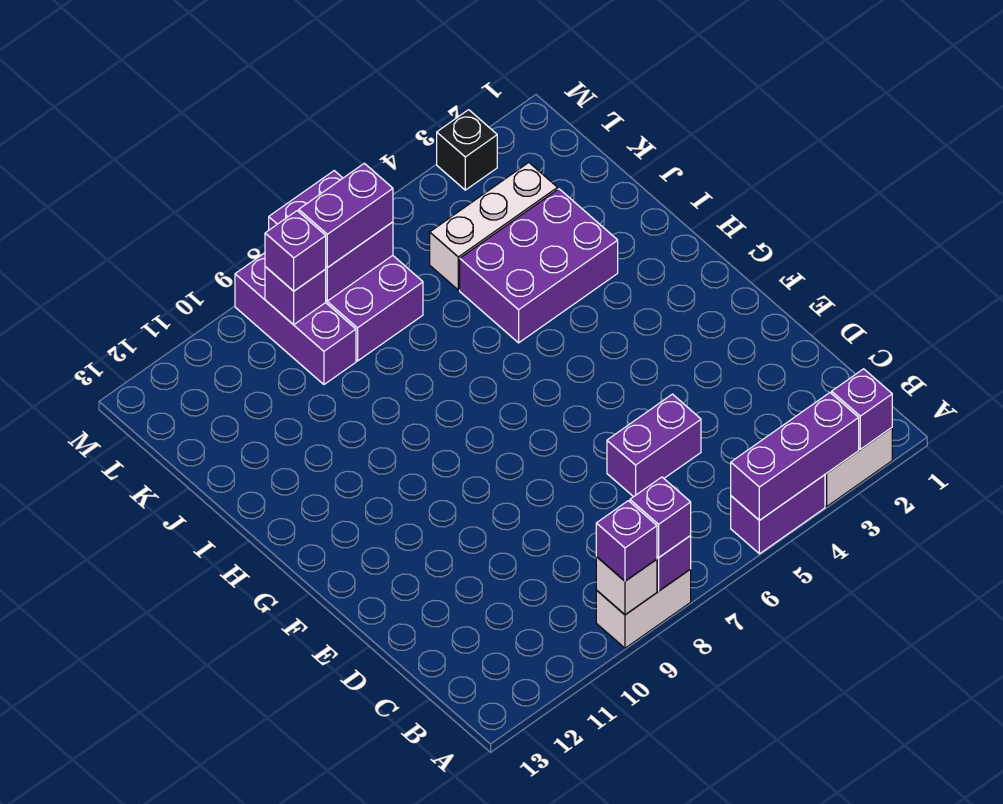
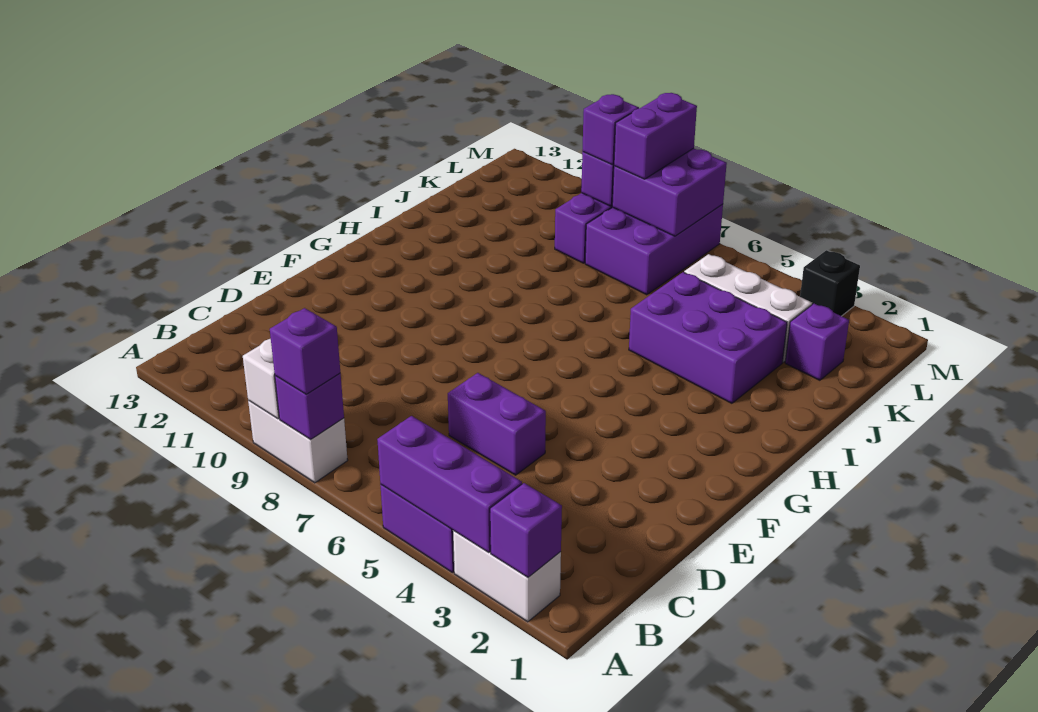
purple 1x1 brick [596,501,657,581] -> purple 1x1 brick moved to [785,304,849,380]
purple 1x2 brick [299,163,393,268] -> purple 1x2 brick turned to [614,93,697,179]

